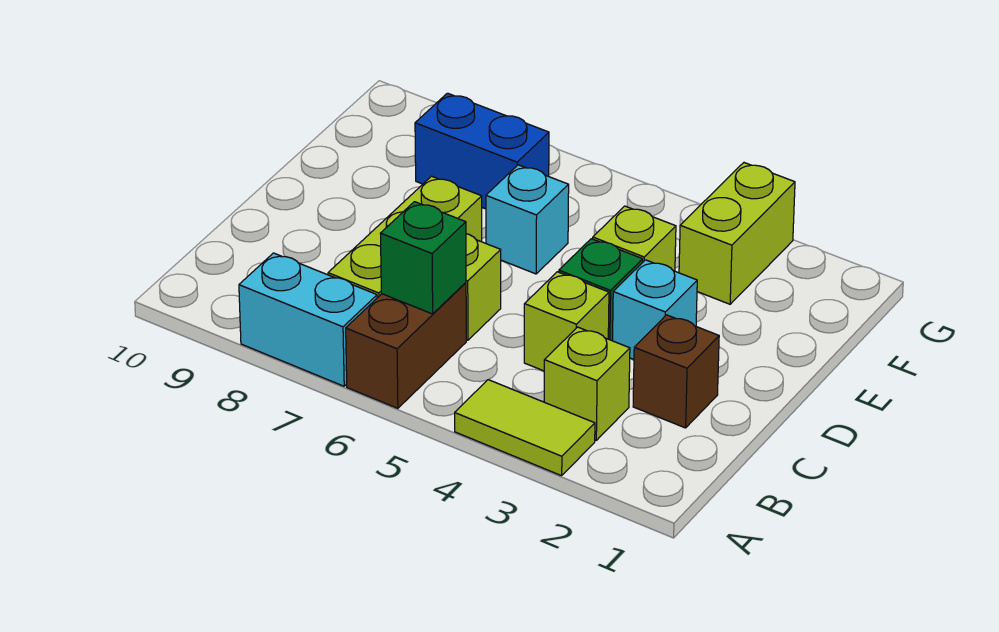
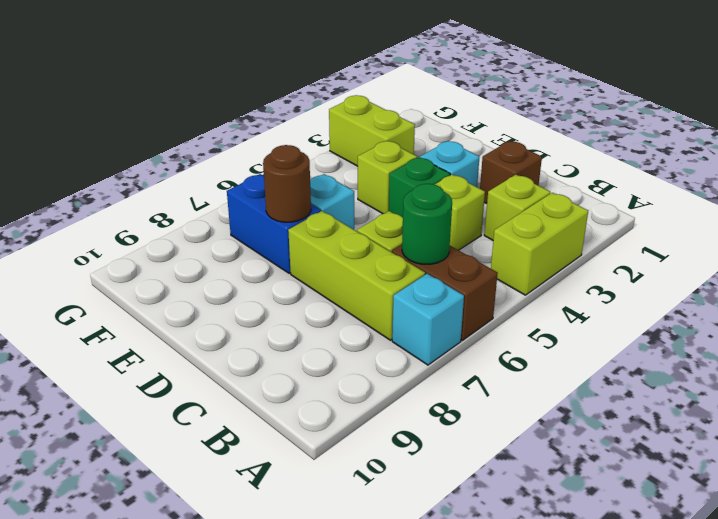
lime 1x2 tile [455,380,595,476] -> lime 1x2 brick [491,193,588,295]
cyan 1x2 brick [239,253,377,386] -> cyan 1x1 brick [392,274,464,365]
green 1x1 brick [380,202,466,314] -> green 1x1 round brick [402,184,452,264]
none -> brown 1x1 round brick [263,145,311,222]
blue 1x2 brick [415,93,549,209] -> blue 1x2 brick turned to [227,174,321,273]

